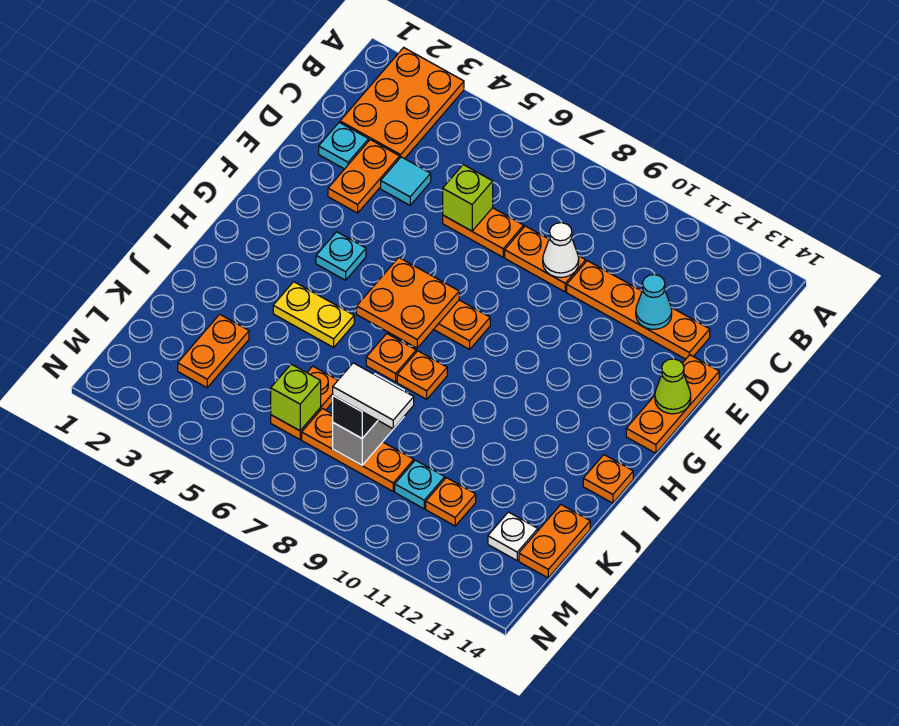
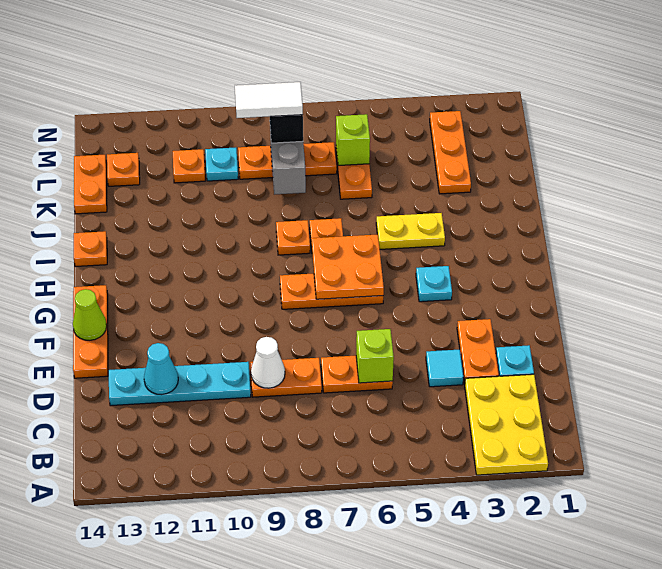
orange 2x3 plate [340,47,464,159] -> yellow 2x3 plate [465,374,548,475]
orange 1x4 plate [567,261,710,359] -> cyan 1x4 plate [109,362,251,406]
orange 1x2 plate [178,314,249,388] -> orange 1x3 plate [430,111,471,194]
white 1x1 plate [488,512,538,560] -> orange 1x1 plate [107,153,140,186]

